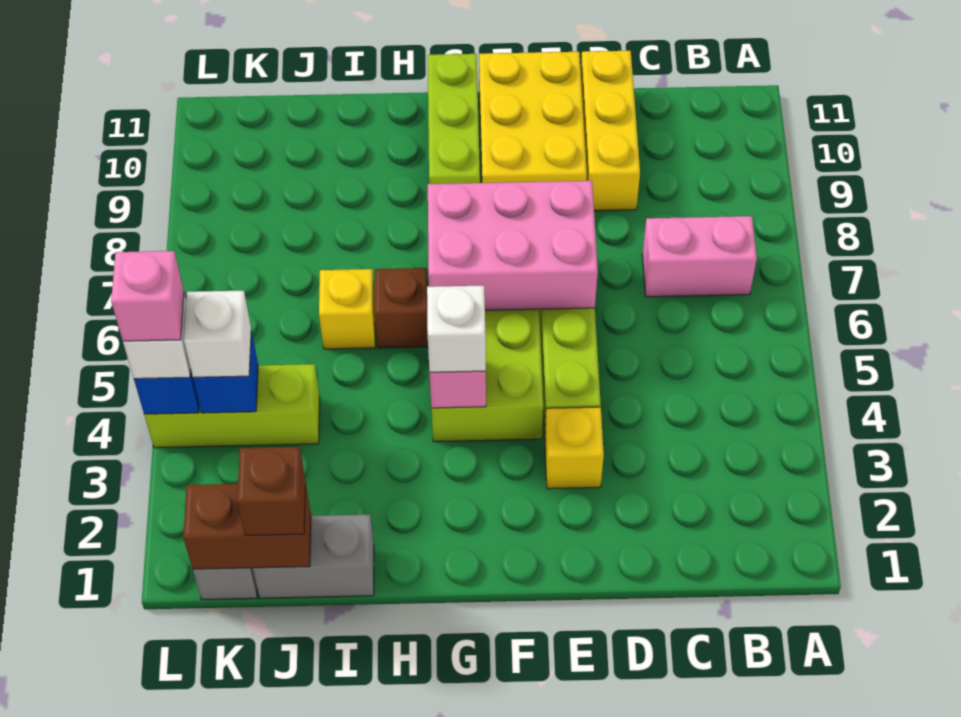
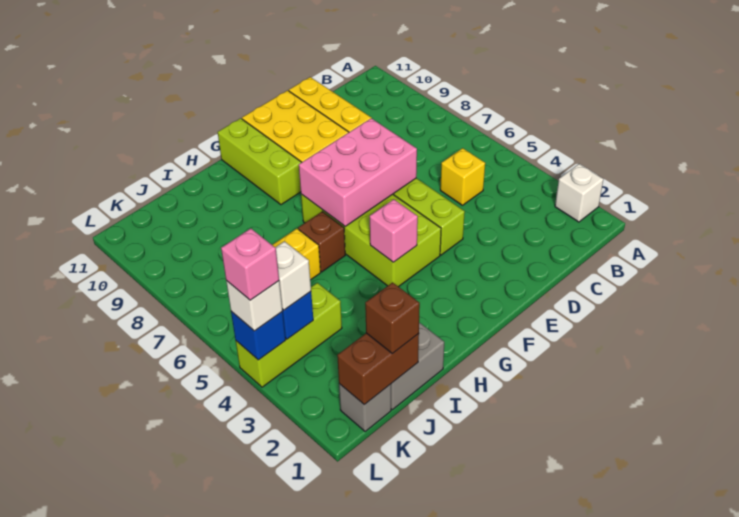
pink 1x2 brick [642,216,757,297] -> none
yellow 1x1 brick [545,407,604,489] -> yellow 1x1 brick moved to [440,148,485,205]
white 1x1 brick [427,285,486,372] -> white 1x1 brick moved to [555,164,603,222]

